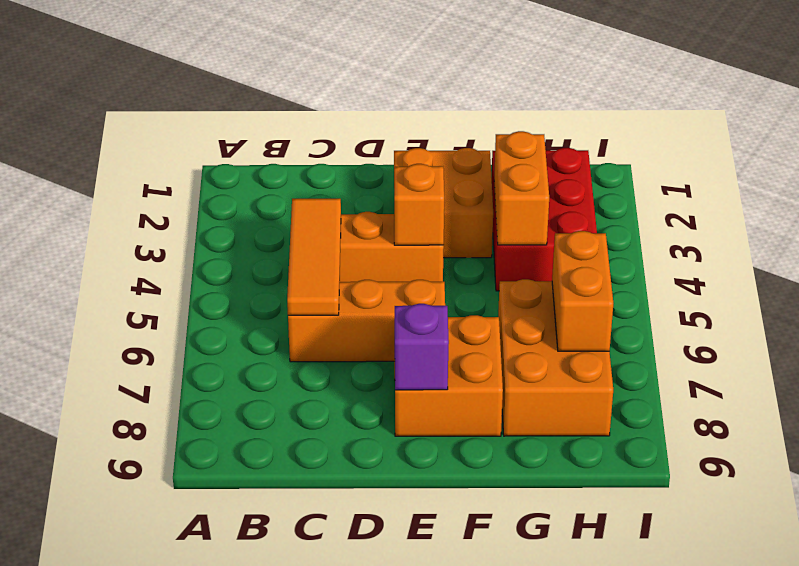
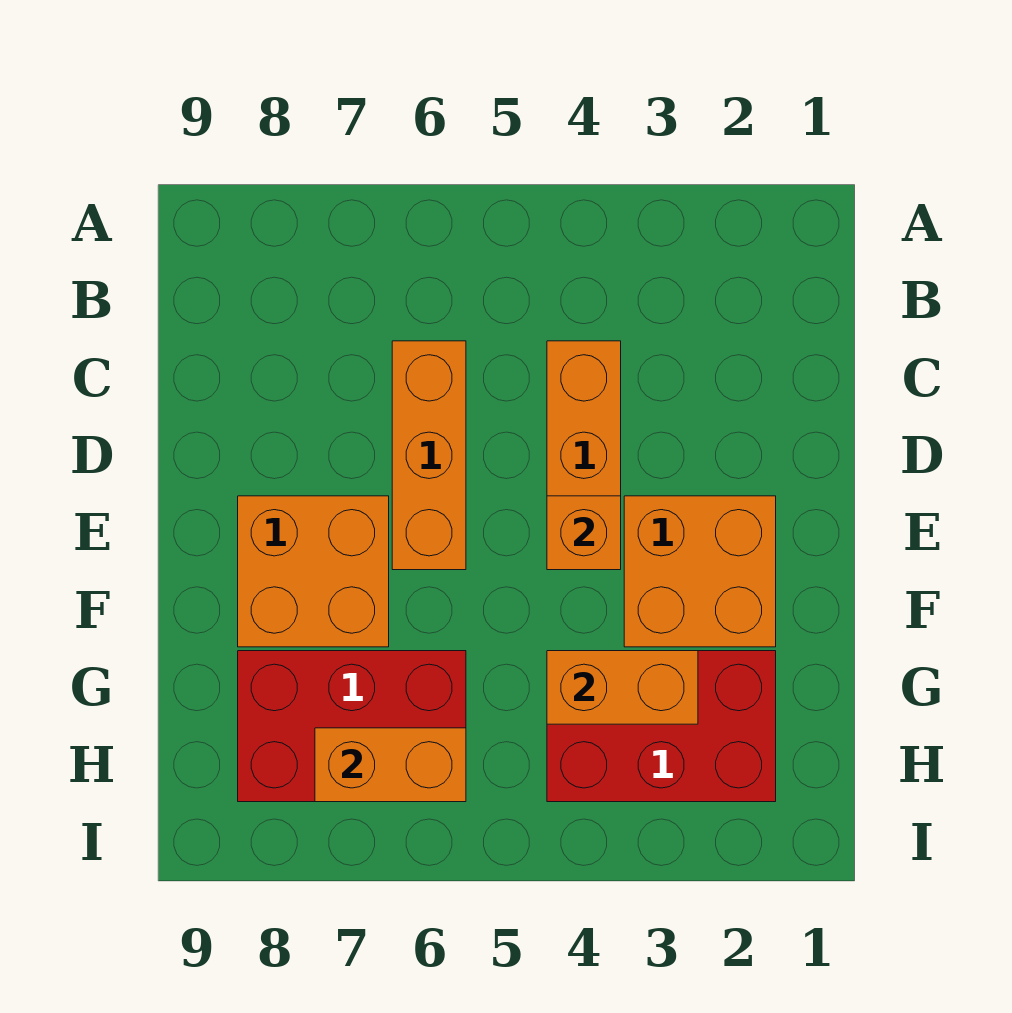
orange 1x3 tile [287,199,341,315] -> none
purple 1x1 brick [395,304,449,390] -> none
orange 2x3 brick [498,279,613,436] -> red 2x3 brick [238,651,466,802]

